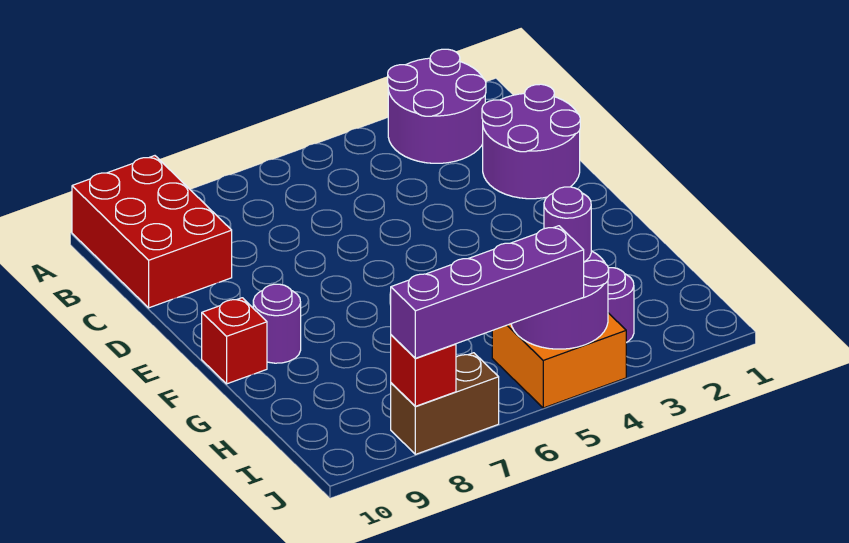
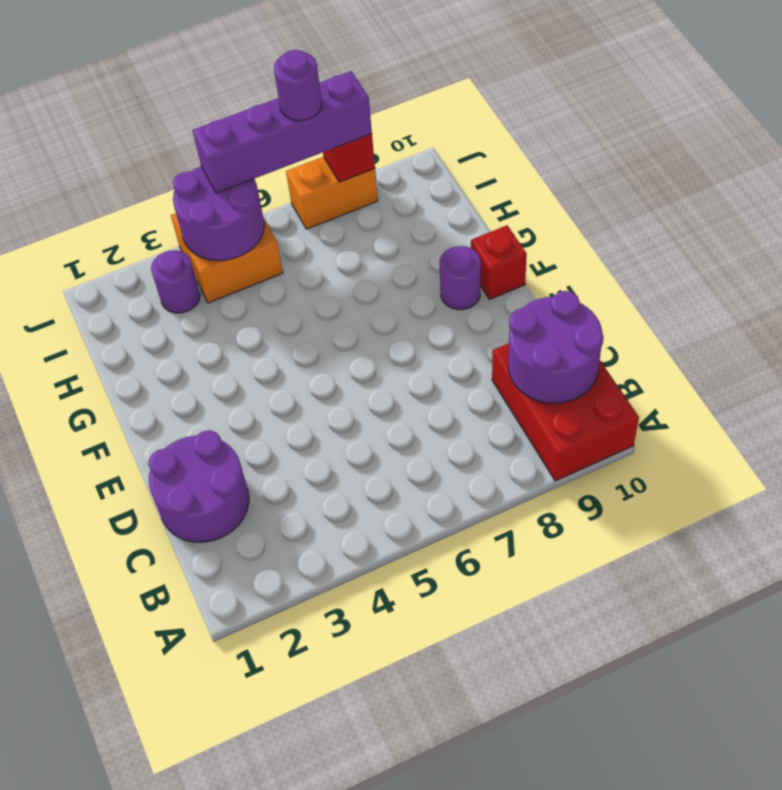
purple 2x2 round brick [388,49,486,163] -> purple 2x2 round brick moved to [508,291,604,403]
purple 1x1 round brick [544,187,591,262] -> purple 1x1 round brick moved to [274,50,322,121]
brown 1x2 brick [391,353,499,454] -> orange 1x2 brick [286,157,378,229]

